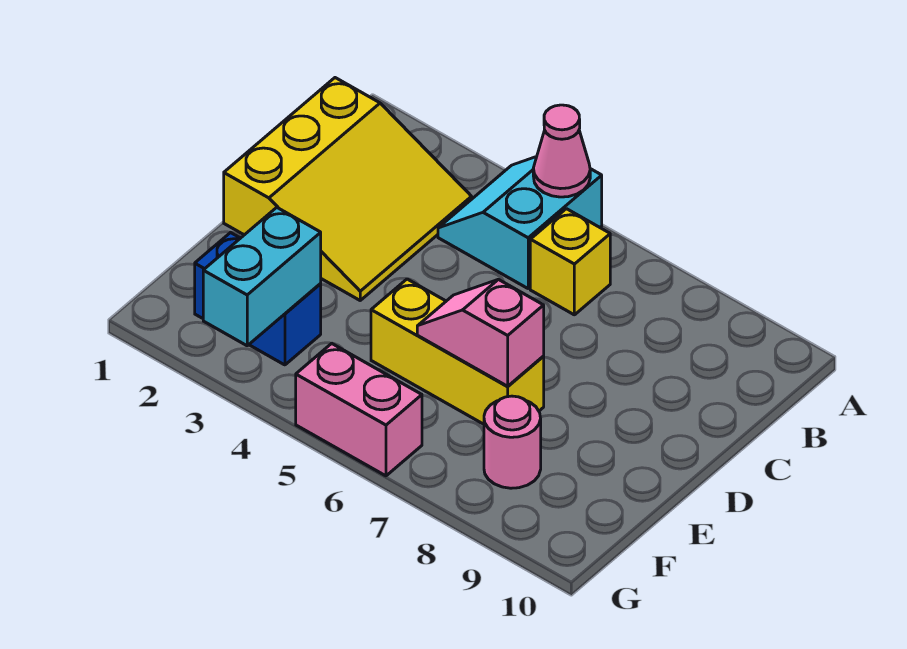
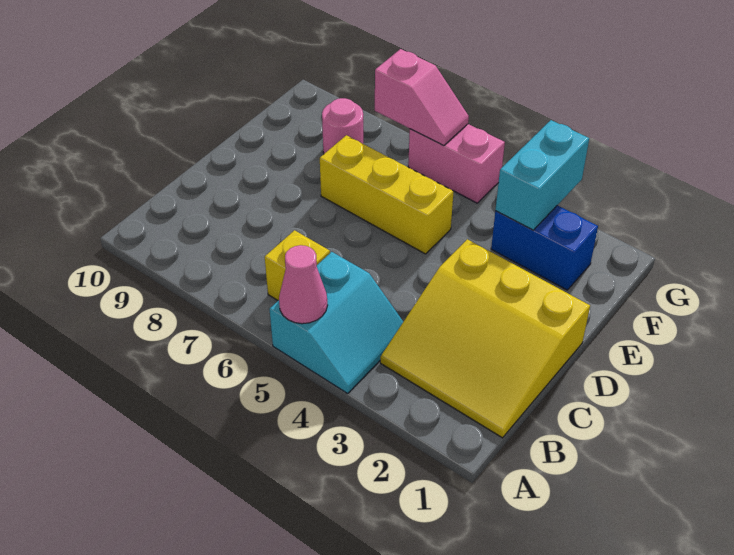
yellow 3x3 slope [224,78,472,300] -> yellow 3x3 slope turned to [380,239,590,438]
pink 1x2 slope [417,279,544,386] -> pink 1x2 slope moved to [375,49,469,146]

